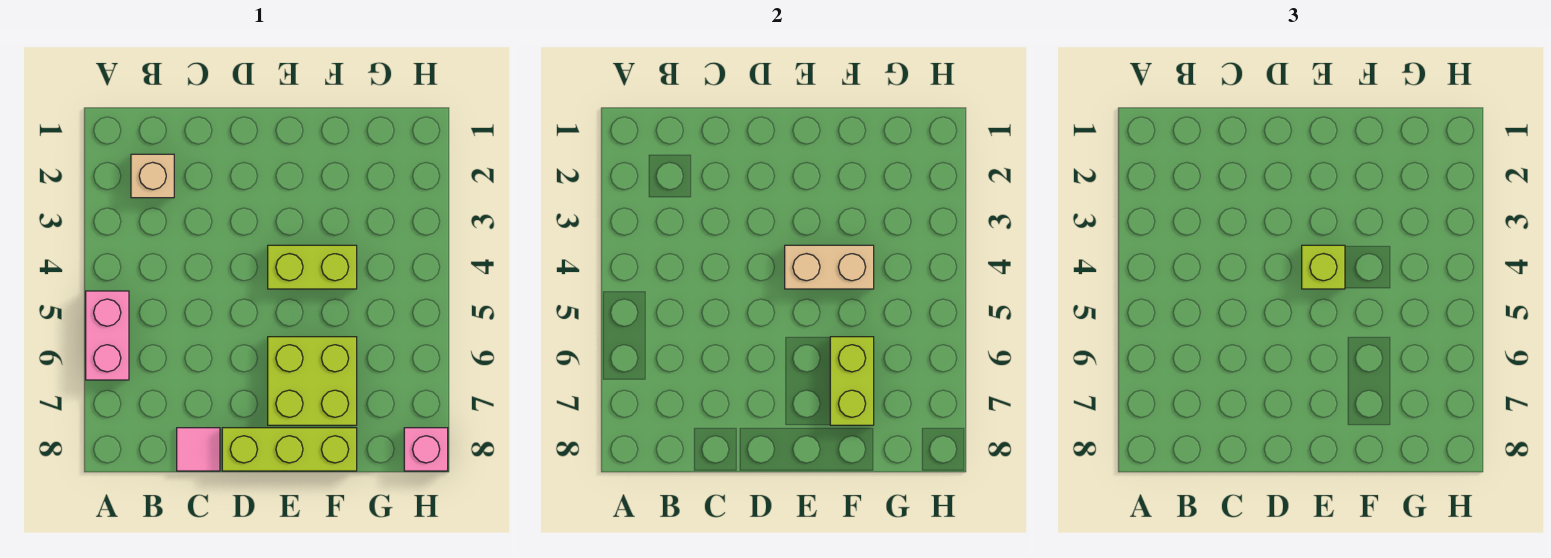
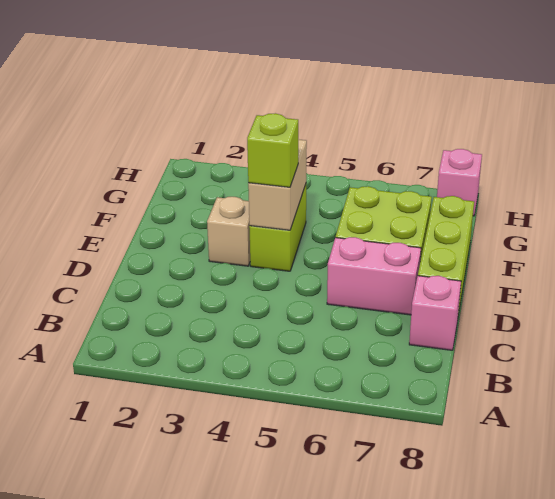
pink 1x2 brick [86,291,129,380] -> pink 1x2 brick moved to [327,237,421,315]
tan 1x1 brick [131,154,174,198] -> tan 1x1 brick moved to [207,197,250,266]
pink 1x1 tile [177,428,220,471] -> pink 1x1 brick [409,276,461,350]
lime 1x2 brick [830,337,874,425] -> none

